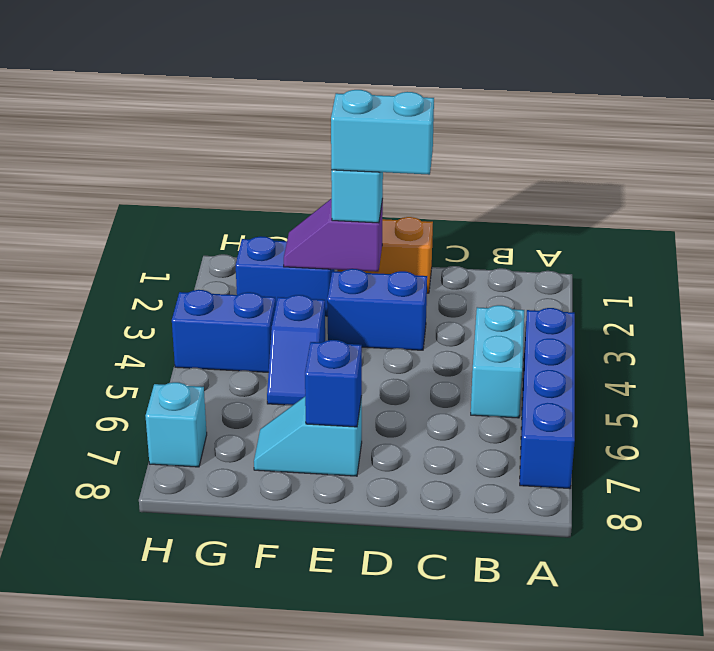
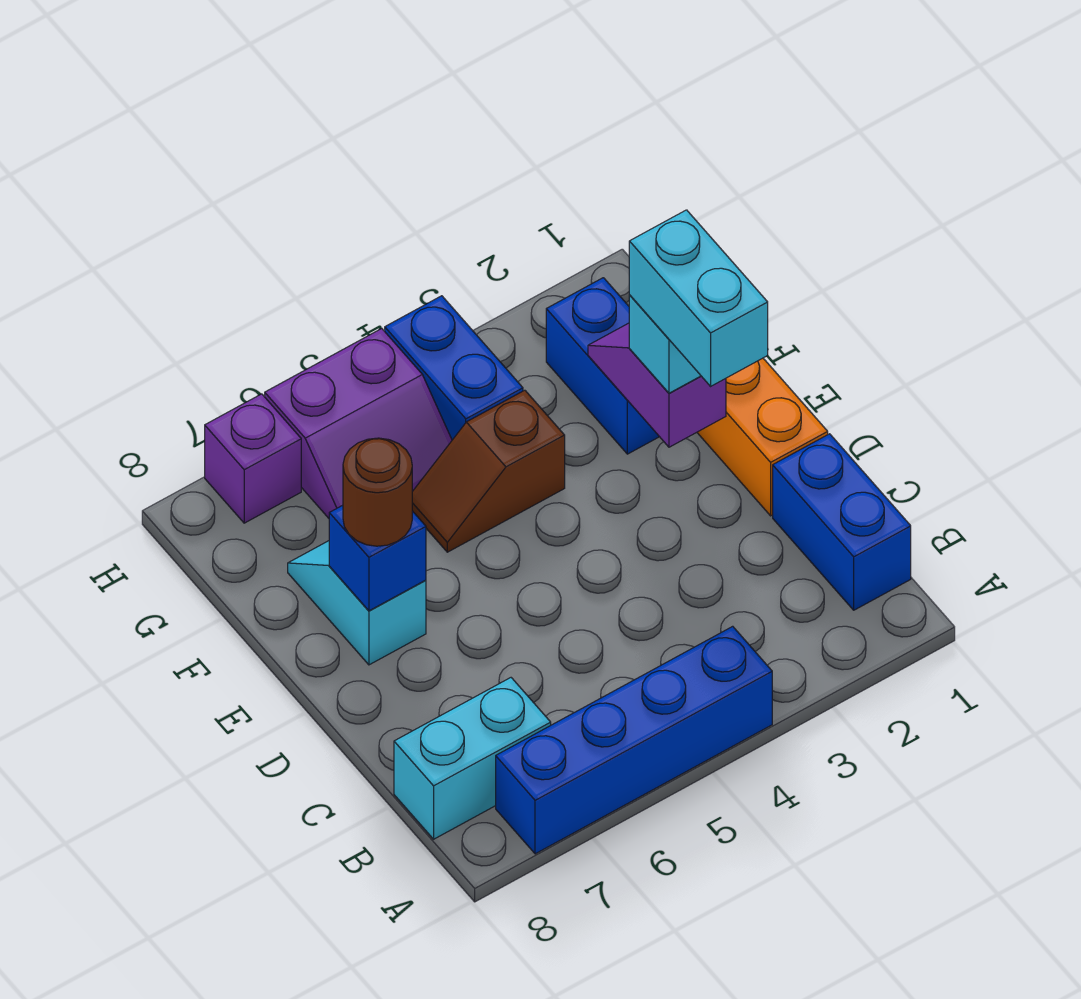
cyan 1x2 brick [471,305,524,418] -> cyan 1x2 brick moved to [394,678,551,839]
blue 1x2 brick [327,269,427,350] -> blue 1x2 brick moved to [773,434,911,610]
none -> brown 1x1 round brick [343,438,412,546]
blue 1x2 slope [267,295,325,405] -> brown 1x2 slope [412,390,565,552]
none -> purple 2x2 slope [265,329,452,518]
cyan 1x1 brick [146,382,207,467] -> purple 1x1 brick [205,394,301,523]

